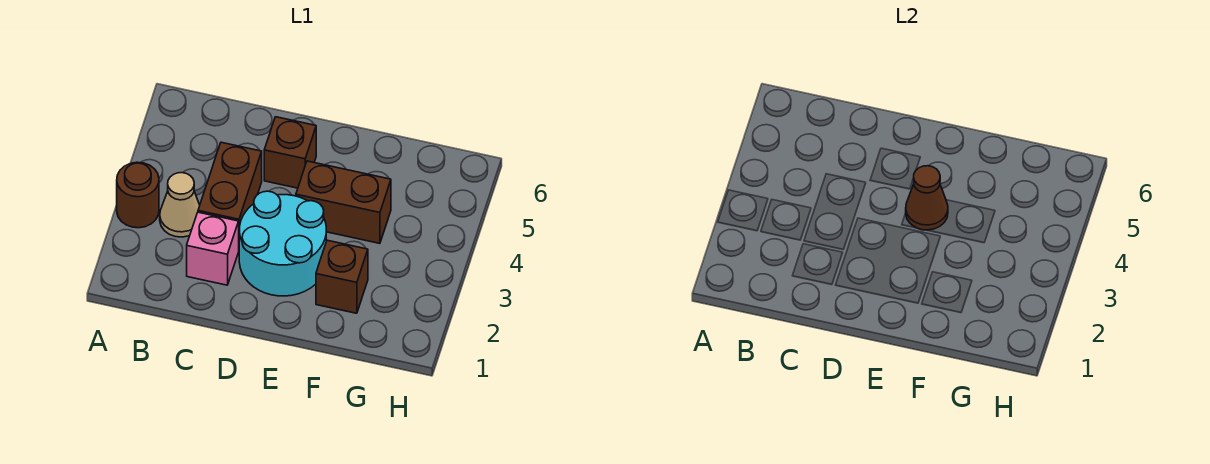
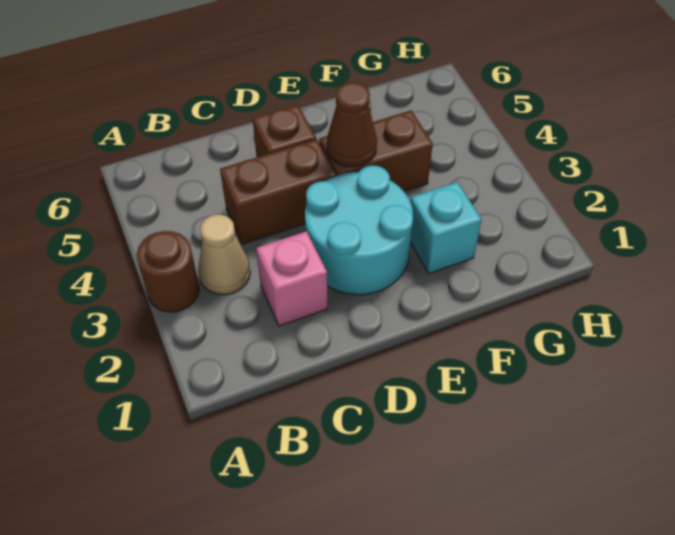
brown 1x2 brick [198,142,262,231] -> brown 1x2 brick turned to [220,139,336,244]
brown 1x1 brick [316,240,368,313] -> cyan 1x1 brick [410,182,482,274]

